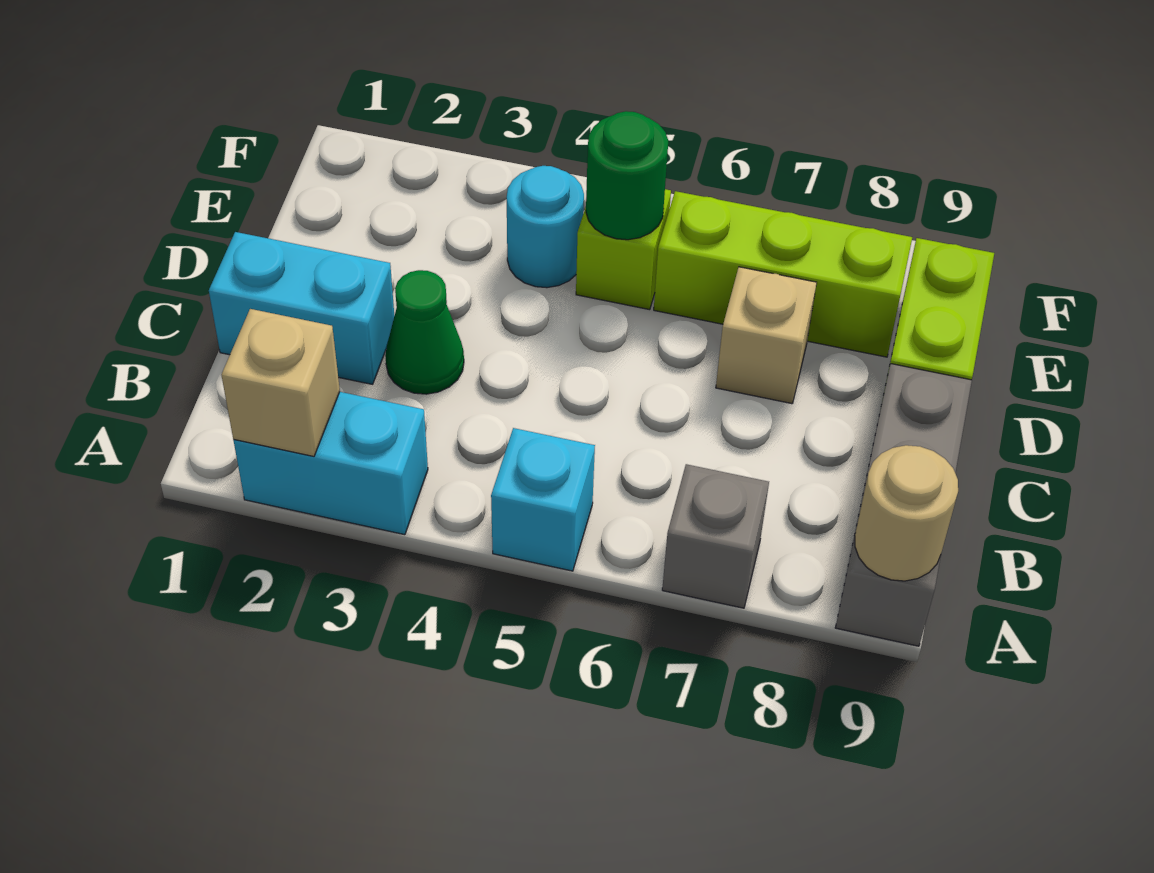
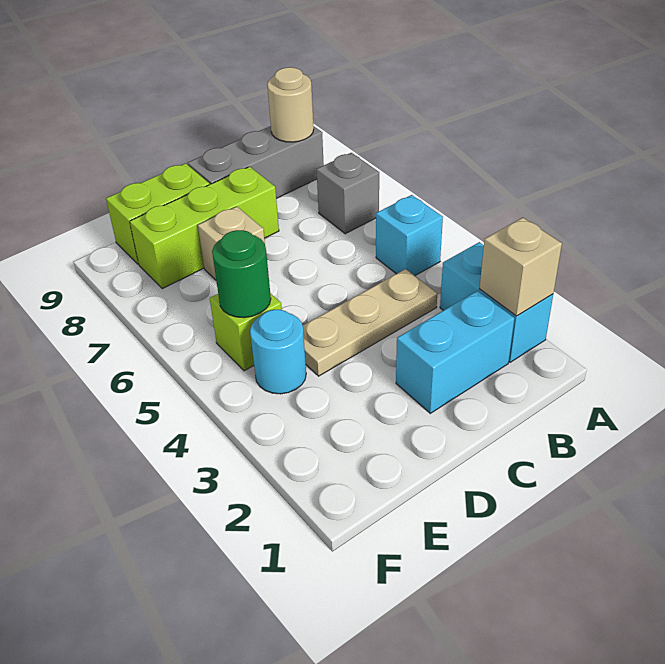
none -> tan 1x3 plate [303,269,437,376]
cyan 1x2 brick [209,232,394,384] -> cyan 1x2 brick turned to [396,291,514,413]
green 1x1 cone [385,270,464,394] -> none
lime 1x3 brick [654,191,912,357] -> lime 1x3 brick turned to [130,167,279,289]

